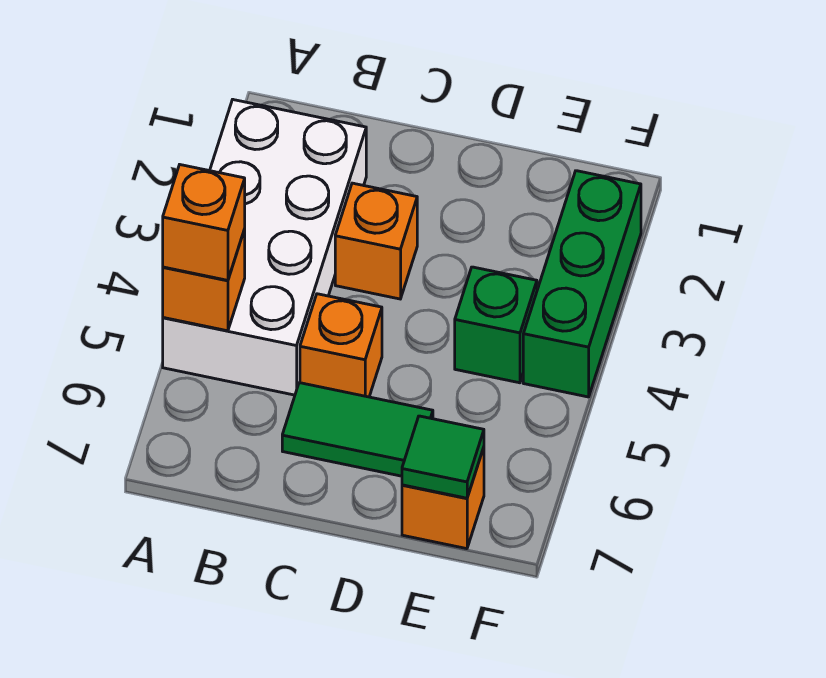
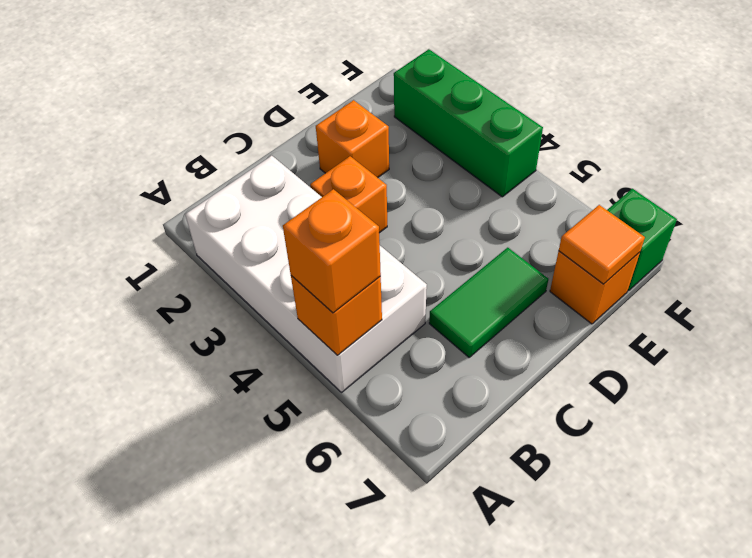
orange 1x1 brick [300,294,382,397] -> orange 1x1 brick moved to [316,100,389,178]
green 1x1 brick [455,267,537,383] -> green 1x1 brick moved to [607,189,677,291]
green 1x1 tile [402,416,484,498] -> orange 1x1 tile [559,205,645,284]

